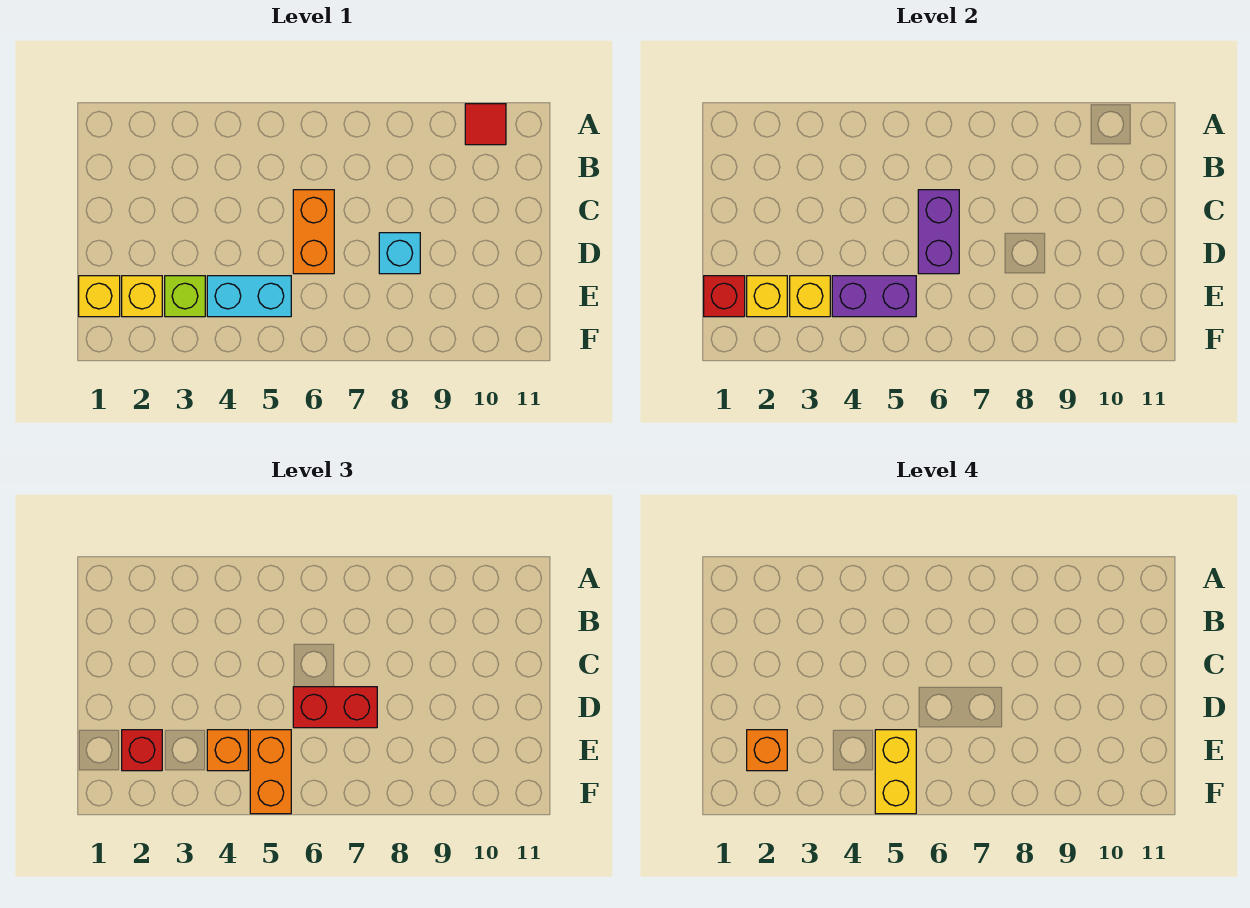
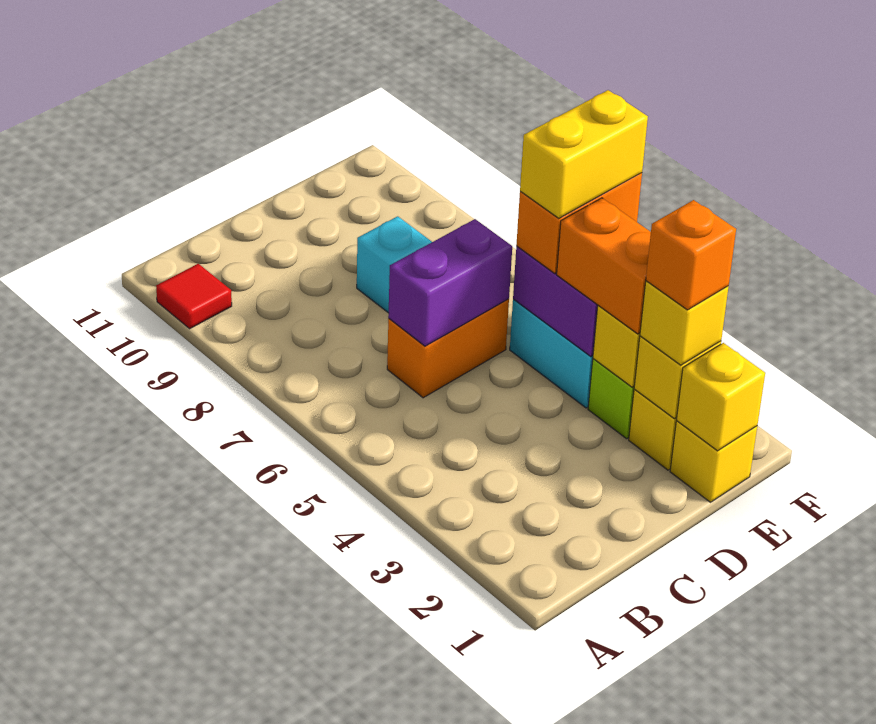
red 1x2 brick [293,687,377,728] -> none
red 1x1 brick [704,276,745,317] -> yellow 1x1 brick [677,343,765,451]
red 1x1 brick [122,730,162,771] -> yellow 1x1 brick [640,281,729,365]
orange 1x1 brick [207,730,248,771] -> orange 1x2 brick [557,198,651,334]

